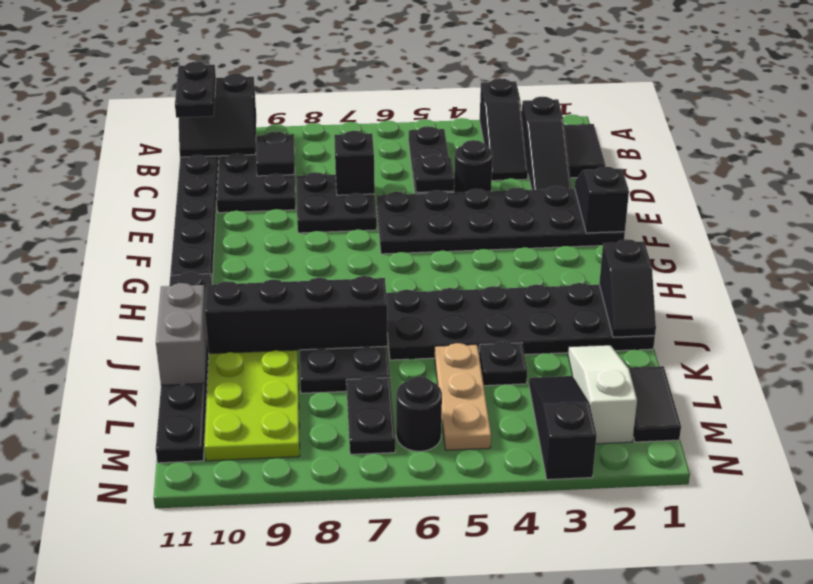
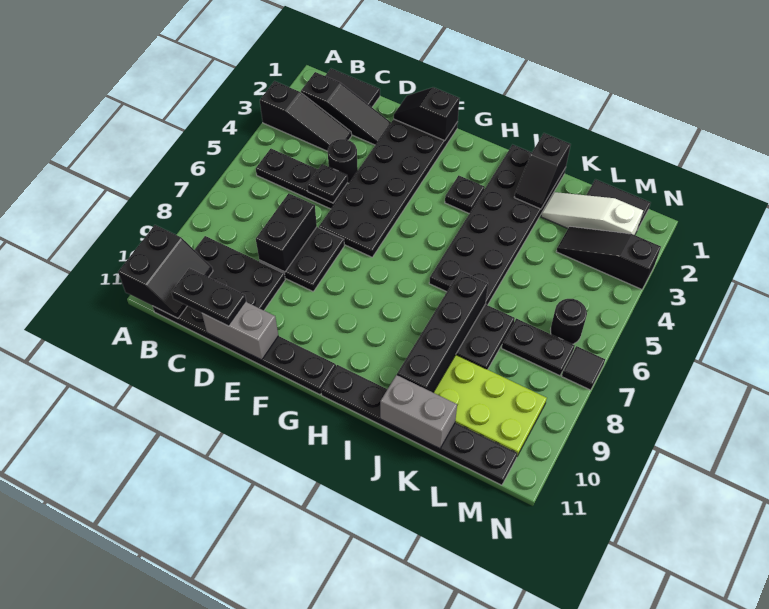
black 1x2 plate [175,62,216,118] -> black 1x2 plate moved to [172,268,246,326]
black 1x1 tile [256,142,295,176] -> black 1x1 tile moved to [562,346,605,390]
black 1x1 brick [334,131,375,195] -> black 1x2 brick [256,193,317,272]
none -> grey 1x2 brick [202,302,278,360]
black 1x2 slope [599,239,656,337] -> black 1x2 slope turned to [514,133,571,209]
black 1x1 plate [479,341,527,386] -> black 1x1 plate moved to [445,176,485,213]
tan 1x3 plate [435,343,491,450] -> none

